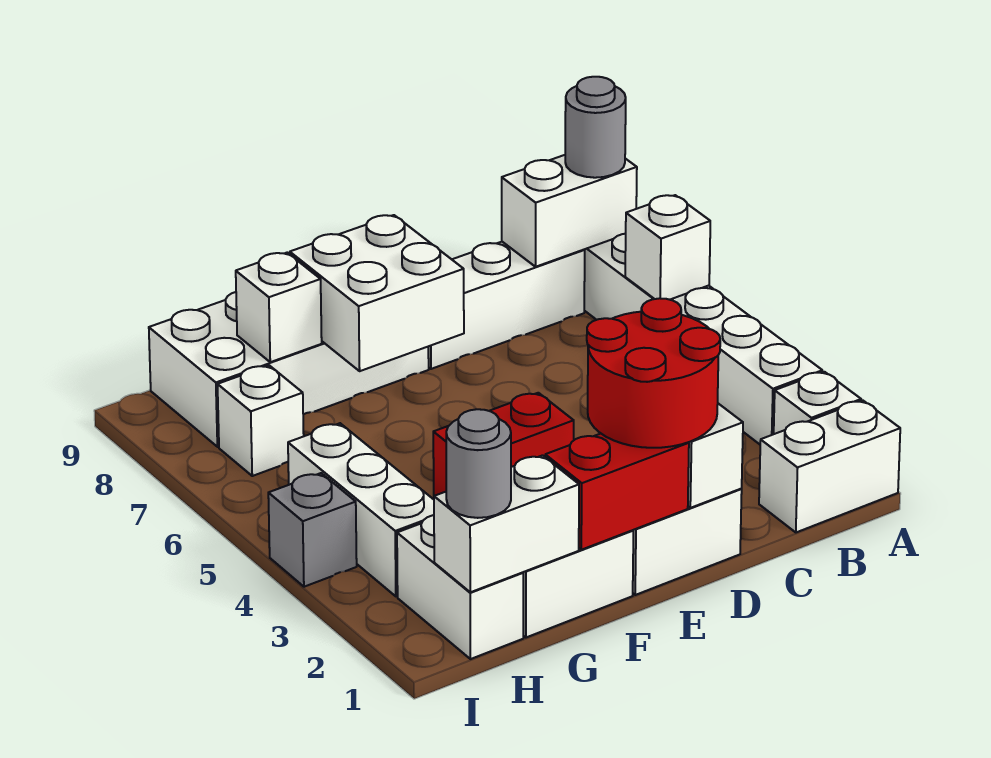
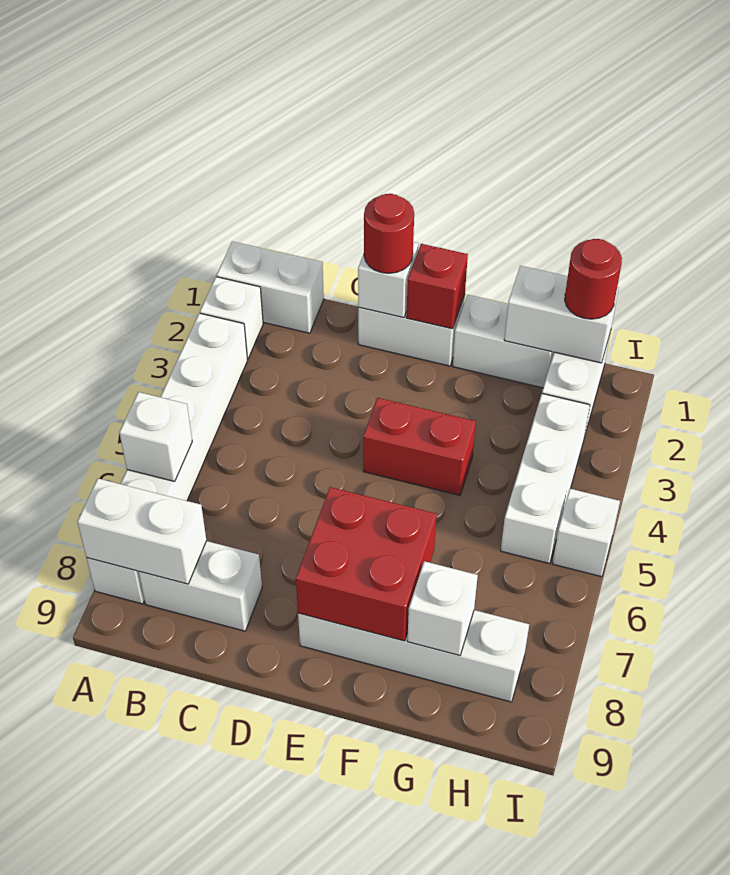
grey 1x1 round brick [565,77,626,178] -> none
white 1x3 brick [428,242,585,369] -> white 1x2 brick [139,541,262,631]
red 2x2 round brick [587,298,720,448] -> red 1x1 round brick [364,194,414,273]
red 1x2 brick [545,434,689,550] -> red 1x1 brick [406,244,468,329]
white 2x2 brick [290,215,464,371] -> red 2x2 brick [296,487,436,641]
white 2x4 brick [149,292,429,447] -> white 1x4 brick [298,610,529,702]
grey 1x1 round brick [446,409,511,518] -> red 1x1 round brick [565,239,622,319]
white 1x1 brick [218,365,304,476] -> white 1x1 brick moved to [552,489,620,577]
grey 1x1 brick [268,473,357,587] -> none

